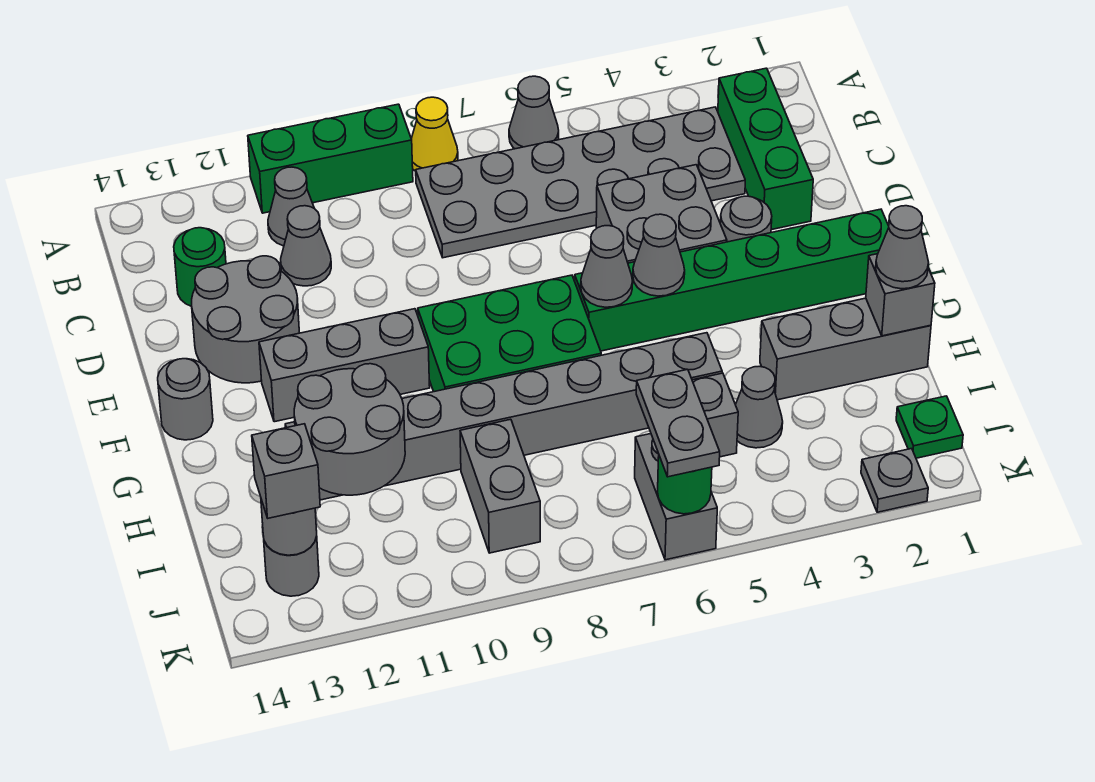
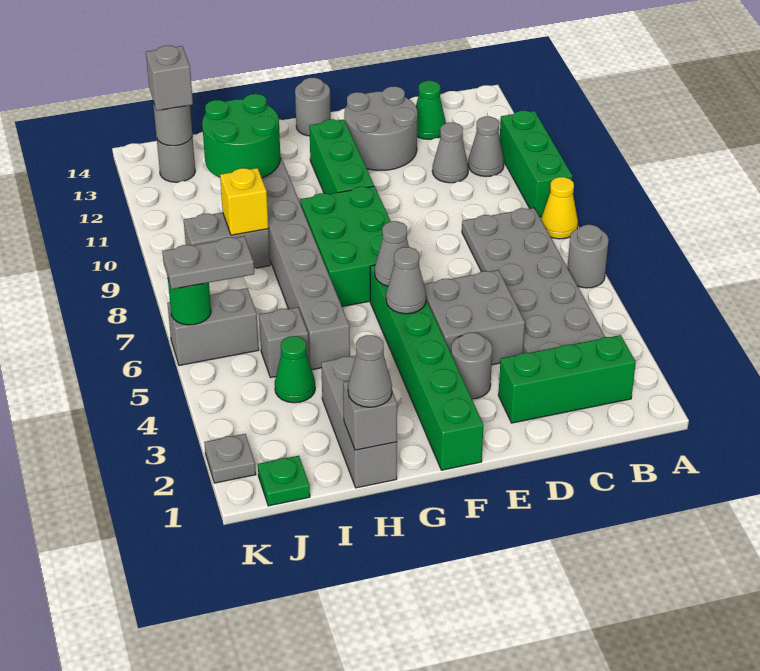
grey 1x1 cone [509,76,559,149] -> grey 1x1 round brick [567,225,609,288]
green 1x1 round brick [174,228,226,306] -> green 1x1 cone [416,81,446,139]
grey 1x3 brick [259,309,430,422] -> green 1x3 brick [309,119,374,194]
grey 2x2 round brick [294,364,405,495] -> green 2x2 round brick [202,94,280,178]
grey 1x1 cone [736,366,783,448] -> green 1x1 cone [275,336,315,403]
none -> yellow 1x1 brick [220,168,268,235]

